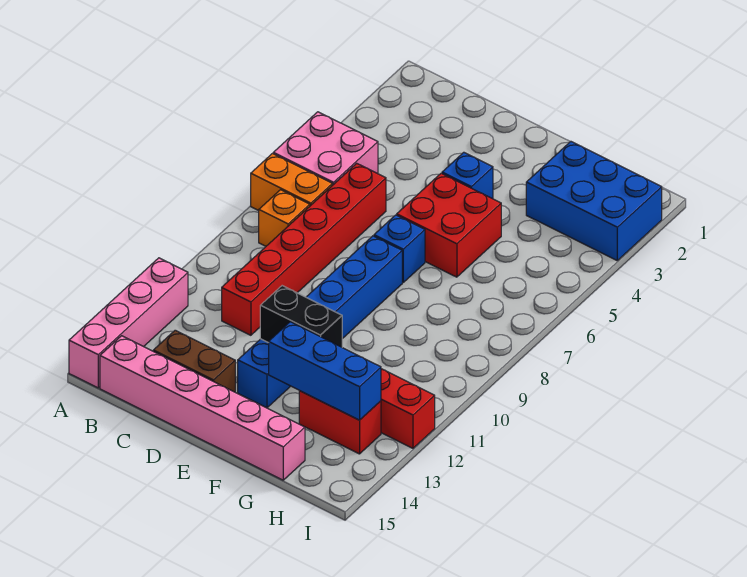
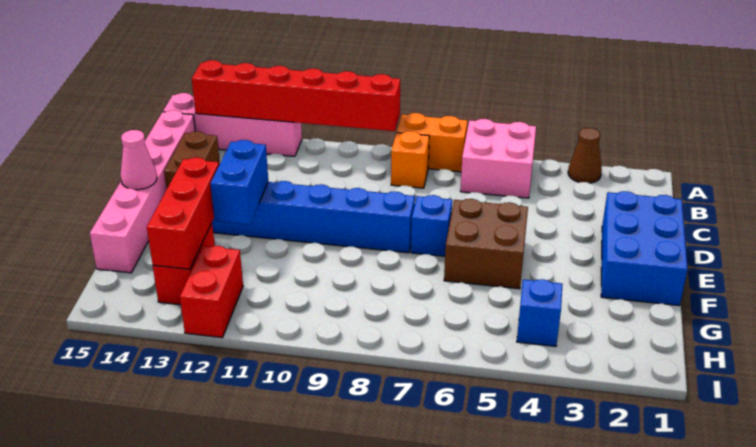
none -> brown 1x1 cone [568,128,602,183]
orange 1x2 brick [251,154,332,211] -> orange 1x2 brick turned to [397,113,467,172]
red 1x6 brick [222,163,386,335] -> red 1x6 brick moved to [192,60,400,131]
blue 1x1 brick [442,152,493,199] -> blue 1x1 brick moved to [517,279,563,346]
red 2x2 brick [397,173,501,277] -> brown 2x2 brick [444,199,528,289]
black 1x2 brick [260,286,342,347] -> blue 1x2 brick [210,140,268,224]
none -> pink 1x1 cone [121,130,157,190]
blue 1x3 brick [269,322,381,420] -> red 1x3 brick [147,157,219,269]
blue 2x3 brick [526,142,662,260] -> blue 2x3 brick moved to [601,191,688,306]

